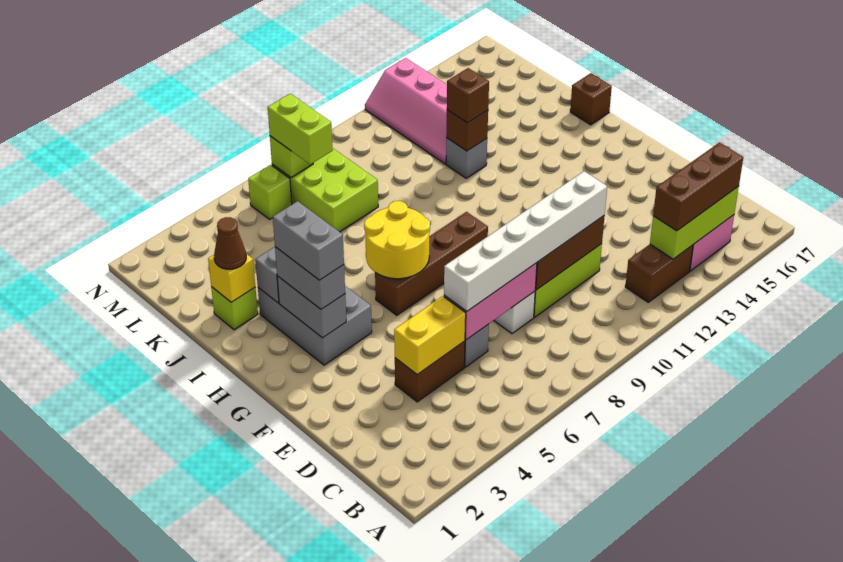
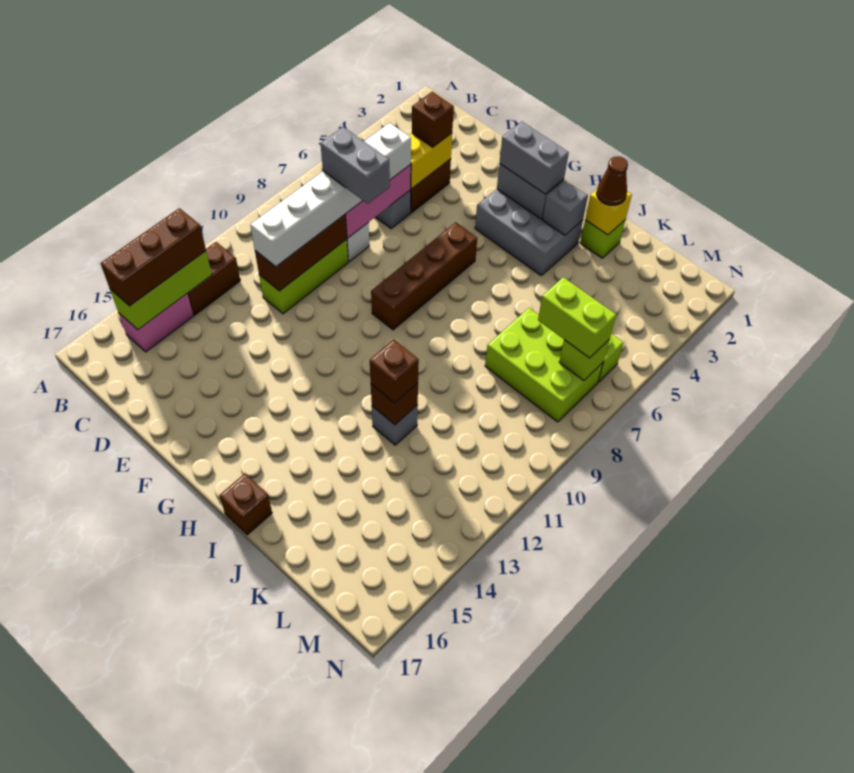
none -> brown 1x1 brick [412,92,454,147]
grey 1x2 brick [273,201,344,280] -> grey 1x2 brick moved to [321,127,390,204]
yellow 2x2 round brick [364,201,430,279] -> none
pink 2x4 slope [365,58,447,164] -> none

